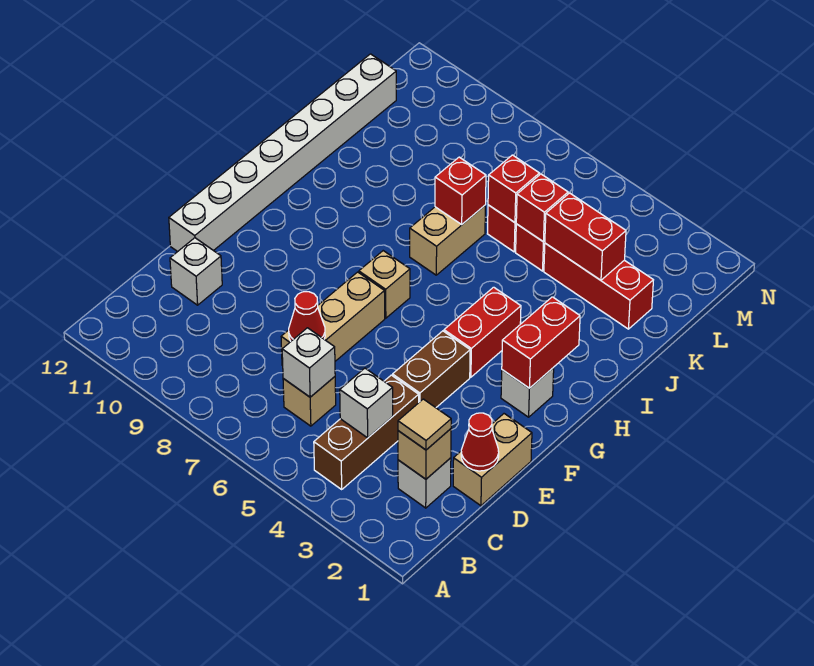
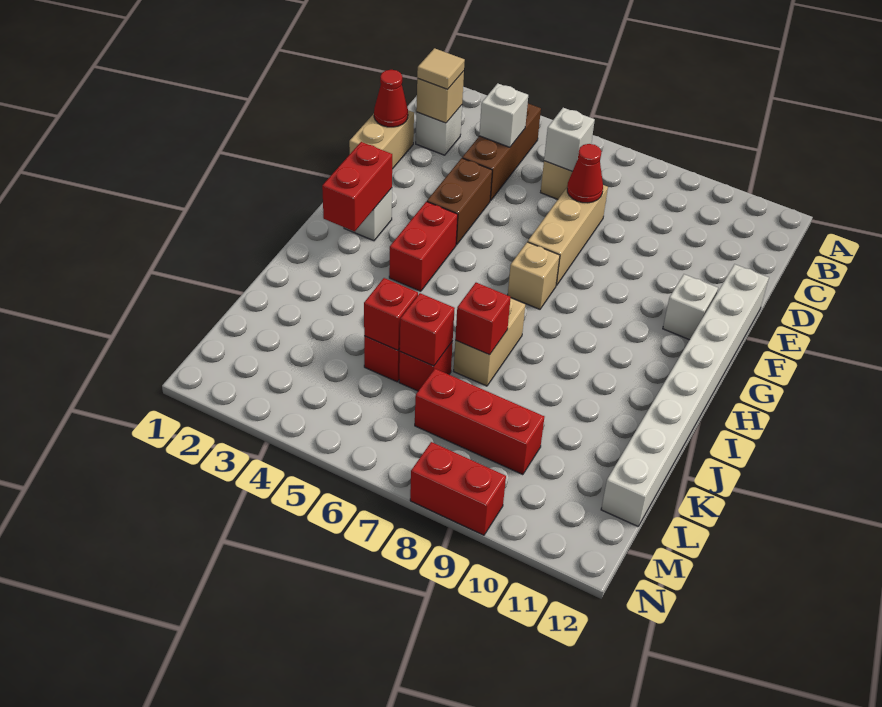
white 1x1 brick [170,238,222,305] -> white 1x1 brick moved to [663,274,718,340]
red 1x3 brick [544,243,653,329] -> red 1x3 brick moved to [415,369,545,475]
red 1x2 brick [545,193,626,280] -> red 1x2 brick moved to [410,442,506,535]

